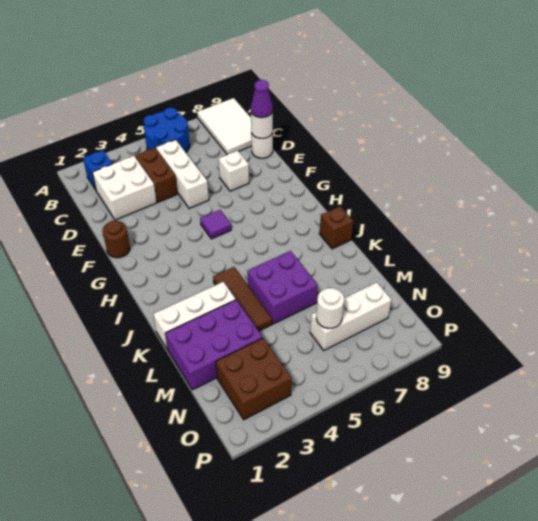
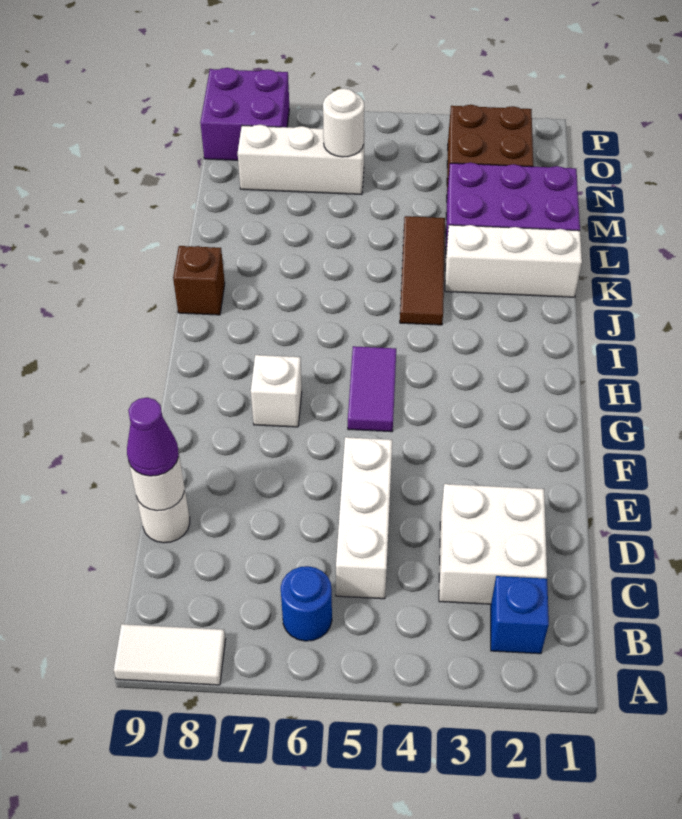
blue 2x2 round brick [144,108,190,152] -> blue 1x1 round brick [281,566,332,641]
white 2x3 tile [197,98,252,155] -> white 1x2 tile [114,624,226,685]
brown 1x2 brick [135,148,178,202] -> none
white 1x1 brick [219,151,249,191] -> white 1x1 brick moved to [251,355,302,427]
brown 1x1 round brick [103,221,130,258] -> none
purple 1x1 tile [200,210,231,239] -> purple 1x2 tile [348,346,396,432]
purple 2x2 brick [247,251,318,324] -> purple 2x2 brick moved to [200,68,289,160]

